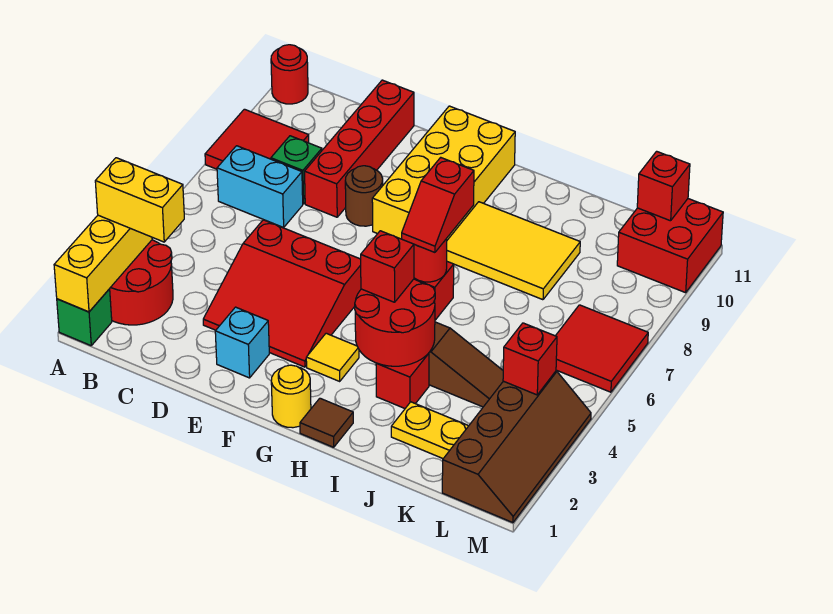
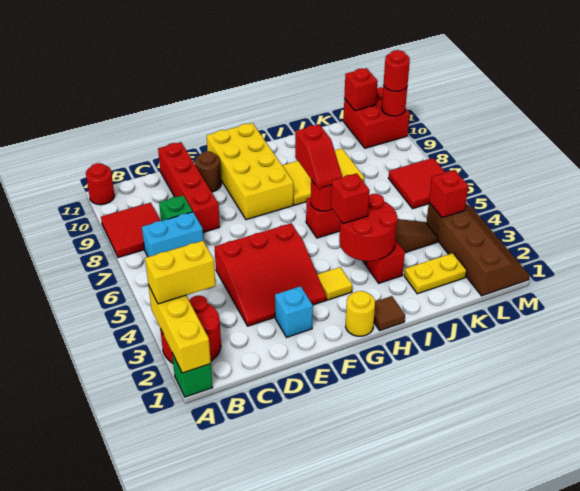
brown 1x1 round brick [345,166,383,226] -> brown 1x1 round brick moved to [195,151,221,192]
none -> red 1x1 round brick [382,84,407,116]
none -> red 1x1 round brick [384,50,410,91]

